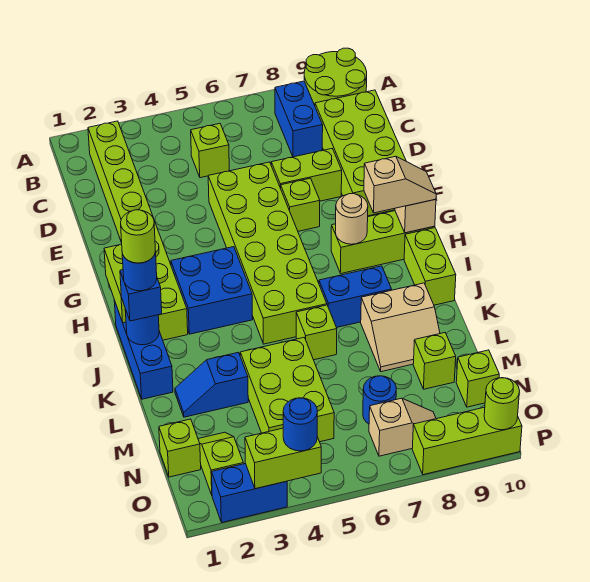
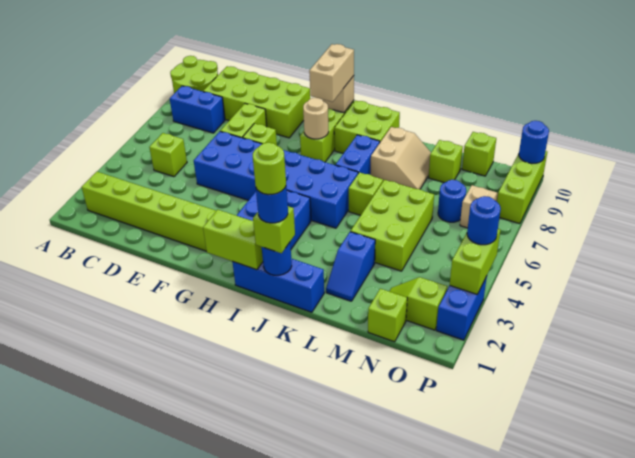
lime 2x6 brick [208,162,327,344] -> blue 2x6 brick [194,132,358,228]
tan 1x2 slope [364,156,436,213] -> tan 1x2 brick [309,44,354,102]
lime 1x2 brick [404,228,456,305] -> lime 2x2 brick [334,100,400,153]
blue 1x1 brick [120,270,162,321] -> lime 1x1 brick [253,206,295,253]
lime 2x3 brick [240,338,334,442] -> lime 2x3 brick turned to [351,180,434,271]
lime 1x1 round brick [484,378,519,430] -> blue 1x1 round brick [519,121,549,163]

